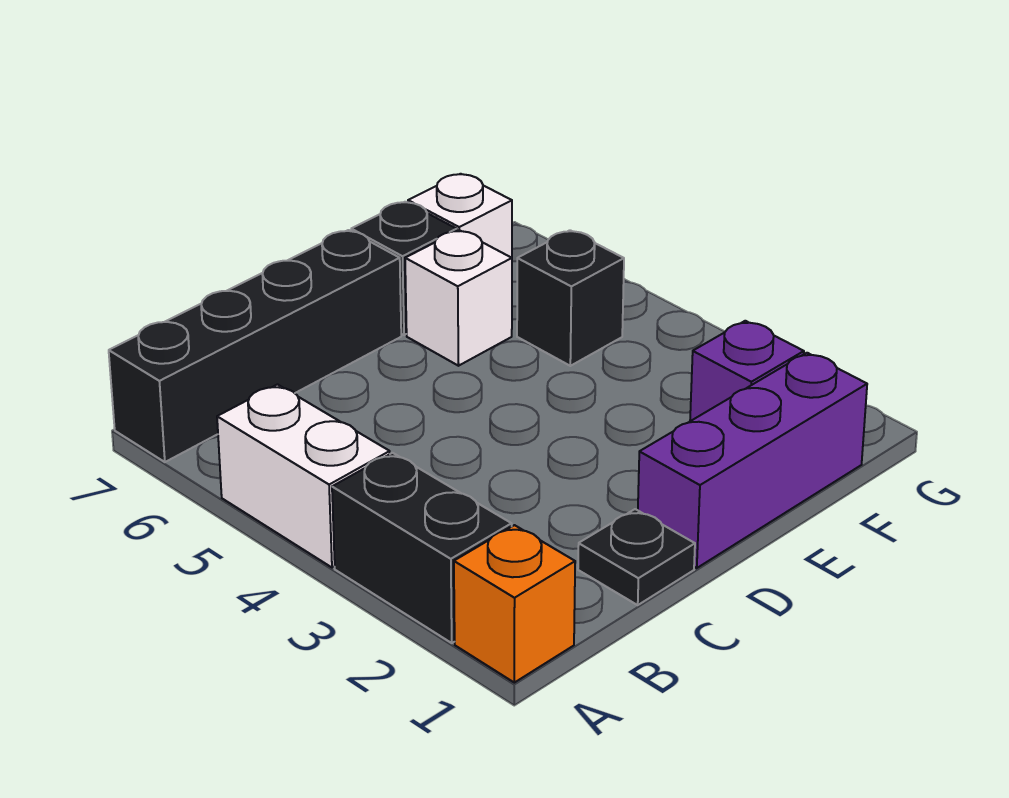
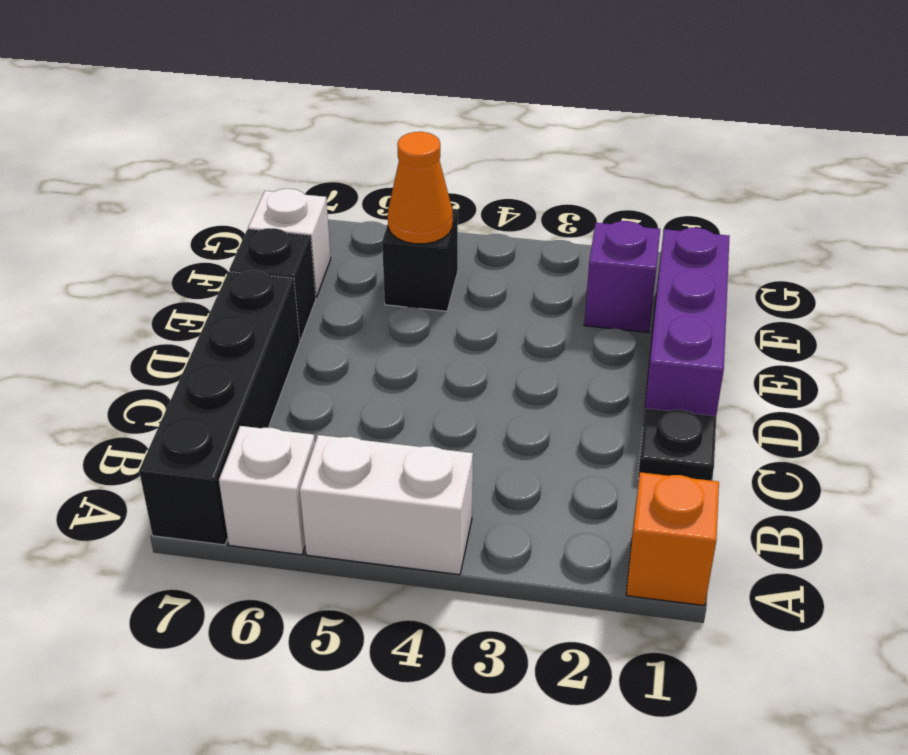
black 1x2 brick [332,453,512,643] -> none
white 1x1 brick [405,230,512,366] -> white 1x1 brick moved to [219,426,315,555]
none -> orange 1x1 cone [388,132,453,244]

